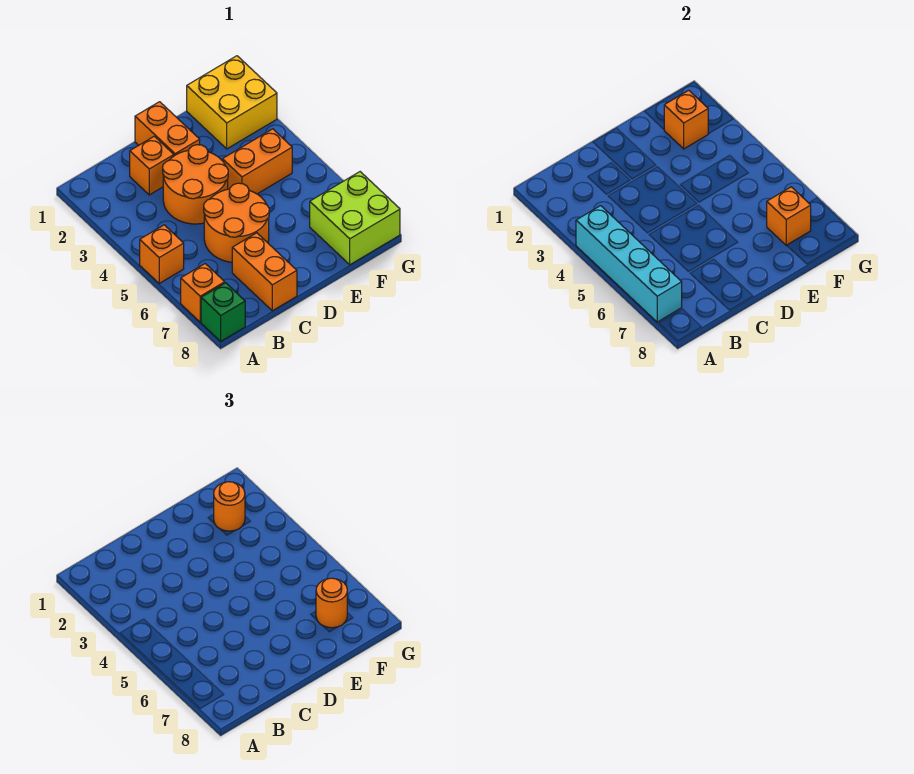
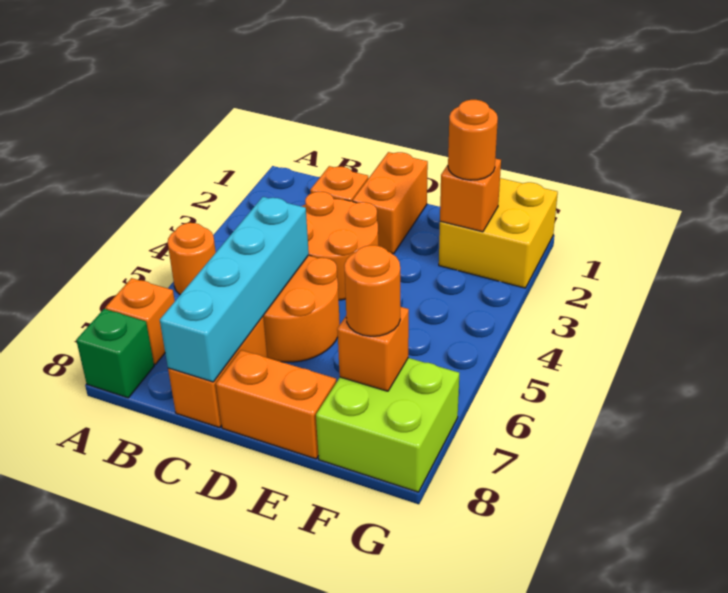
cyan 1x4 brick [576,206,682,322] -> cyan 1x4 brick moved to [160,197,309,382]
orange 1x1 brick [140,225,184,283] -> orange 1x1 round brick [168,223,216,295]
orange 1x2 brick [222,129,292,194] -> orange 1x2 brick moved to [216,350,336,459]

